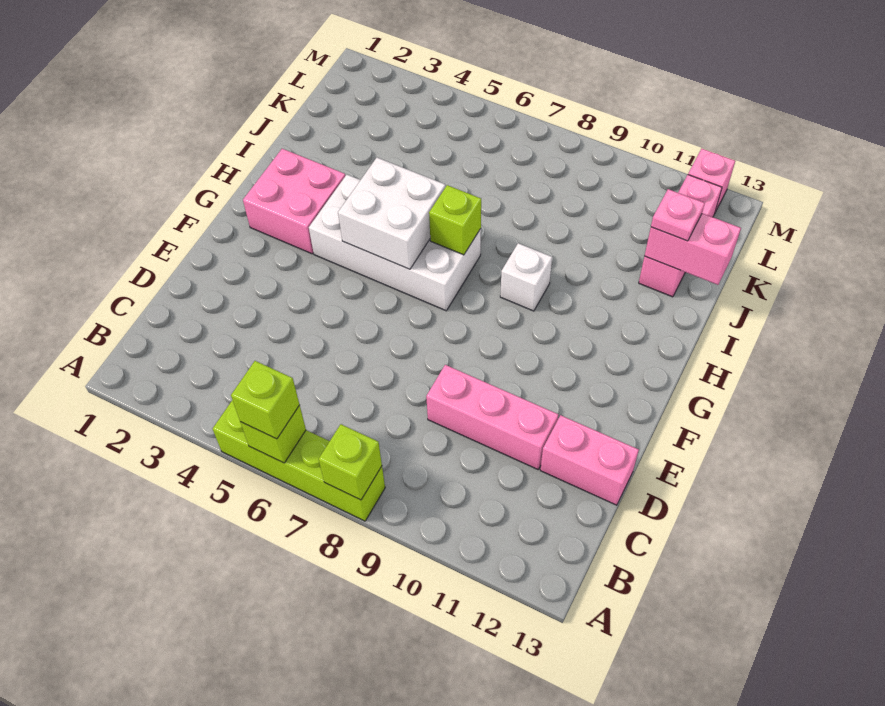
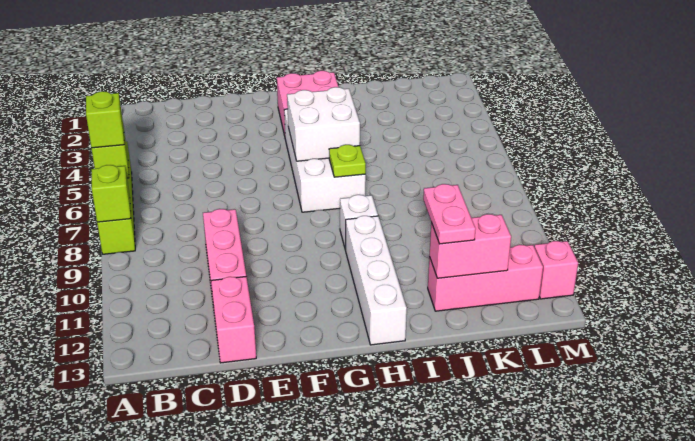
lime 1x1 brick [429,185,481,255] -> lime 1x1 plate [329,145,366,177]
none -> white 1x4 brick [346,216,407,345]
pink 1x2 brick [645,213,741,285] -> pink 1x2 brick turned to [430,214,511,278]
pink 1x1 plate [651,189,705,241] -> pink 1x2 plate [423,184,476,244]

